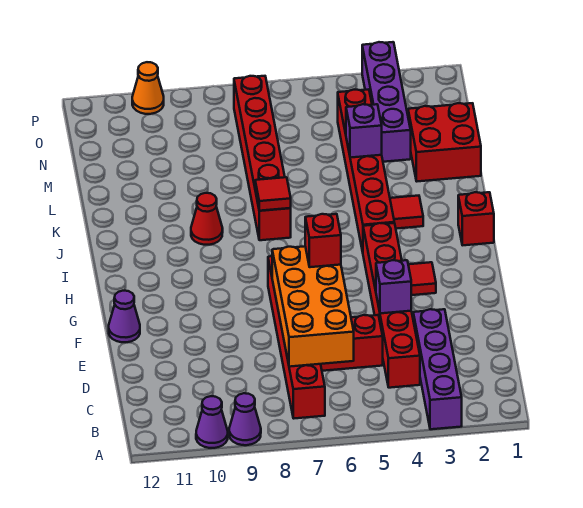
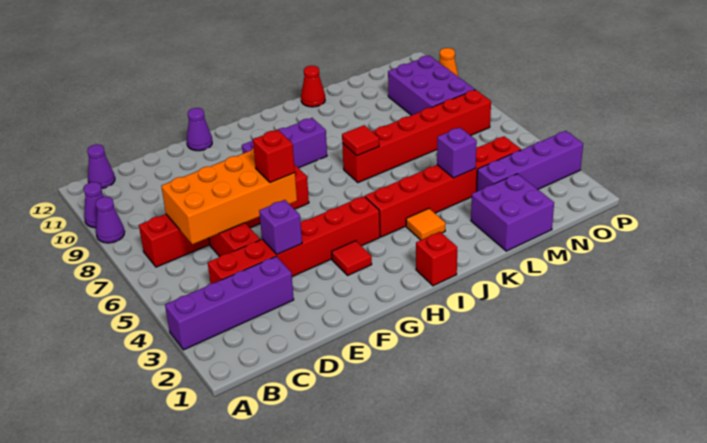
none -> purple 1x1 cone [87,144,115,188]
none -> purple 1x3 brick [242,118,327,168]
red 1x1 tile [390,196,423,229] -> orange 1x1 tile [406,209,445,240]
red 1x1 cone [191,193,223,245] -> red 1x1 cone moved to [301,66,325,107]
red 2x2 brick [408,103,481,181] -> purple 2x2 brick [471,174,554,251]
none -> purple 2x3 brick [388,56,475,115]

